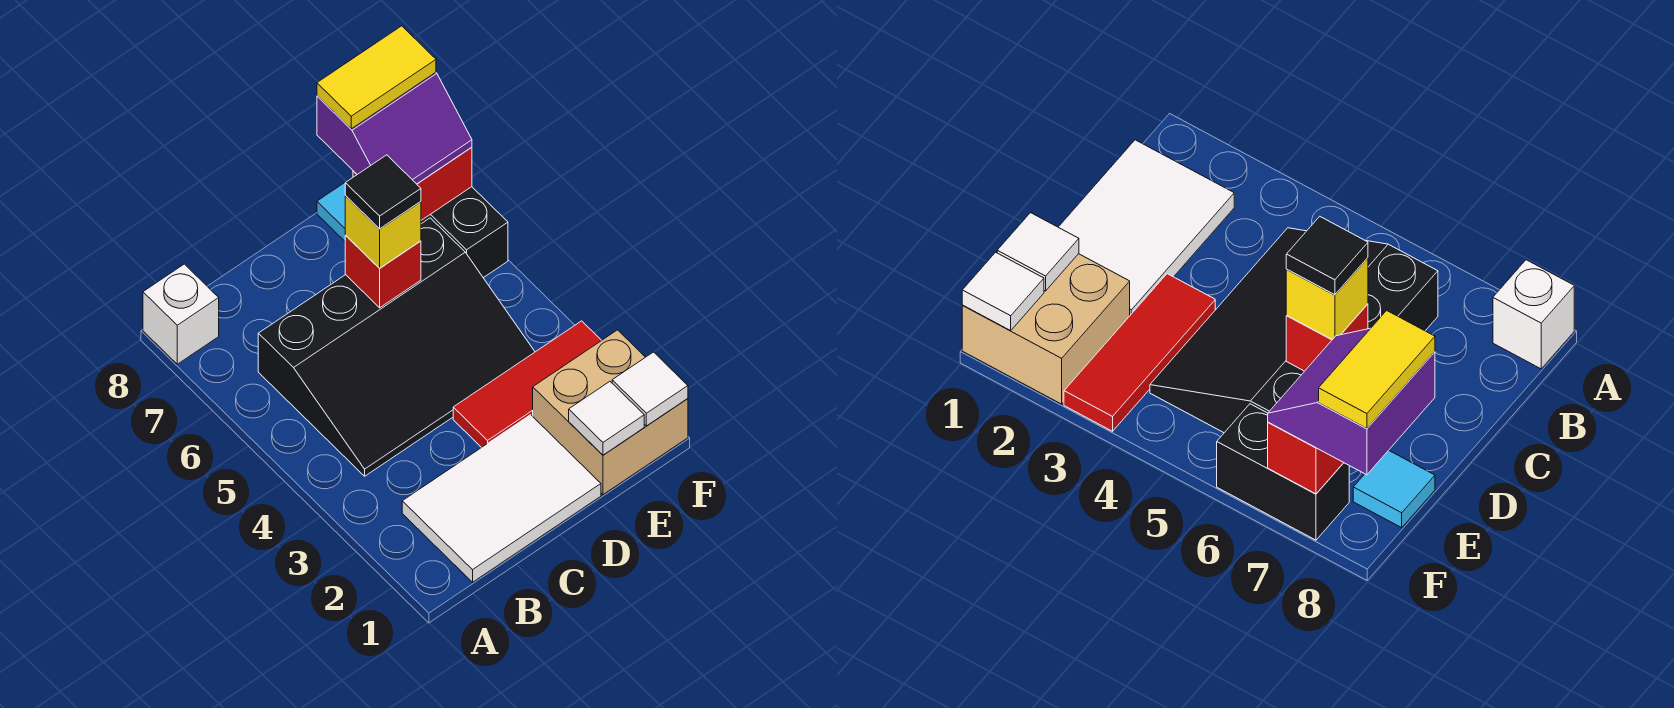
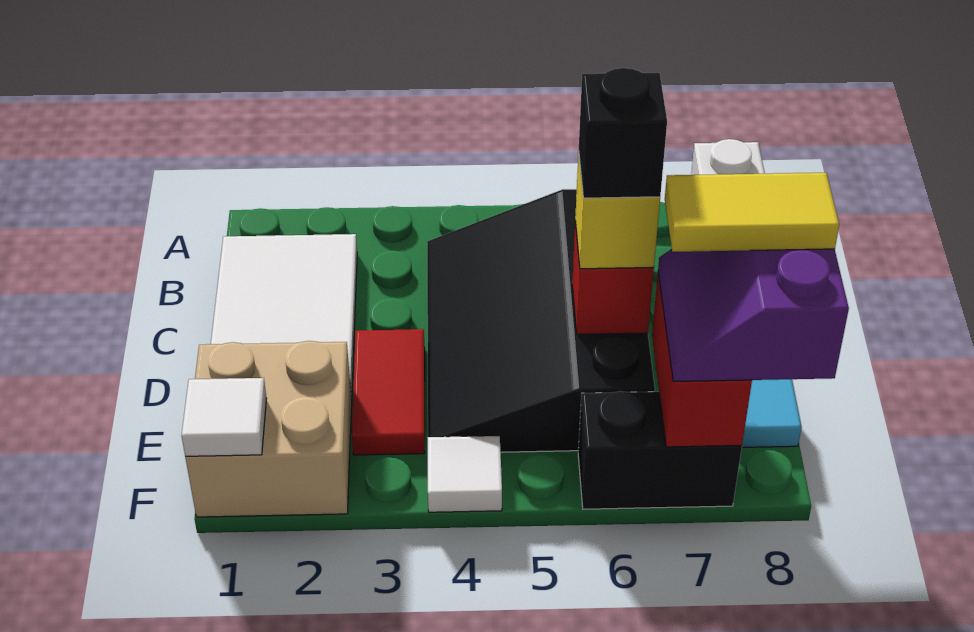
red 1x3 tile [453,321,602,448] -> red 1x2 tile [352,329,425,455]
black 1x1 tile [345,155,421,229] -> black 1x1 brick [579,68,667,198]
white 1x1 tile [569,382,644,455] -> white 1x1 tile moved to [428,436,502,512]
yellow 1x2 tile [317,26,436,129] -> yellow 1x2 tile turned to [665,173,839,252]

